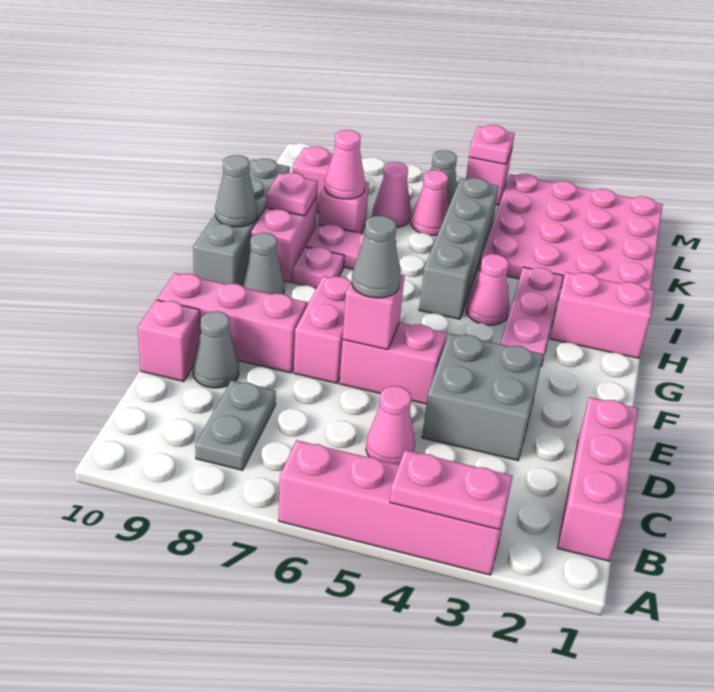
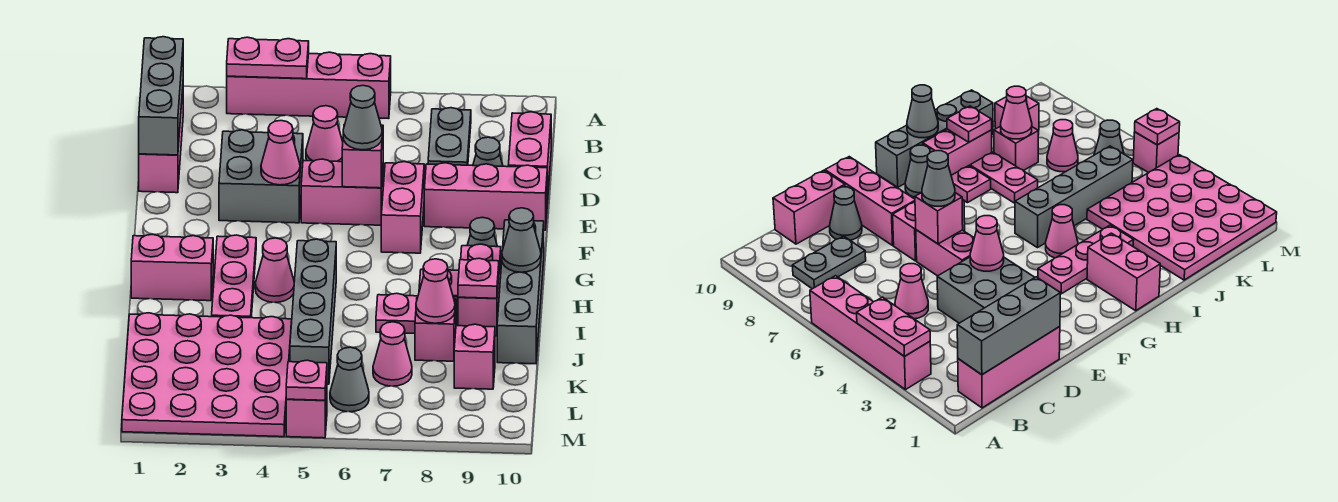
none -> grey 1x3 brick [139,37,183,155]
pink 1x1 brick [138,300,200,382] -> pink 1x2 brick [508,112,551,203]
pink 1x1 cone [411,170,449,236] -> pink 1x1 cone moved to [261,121,300,185]

